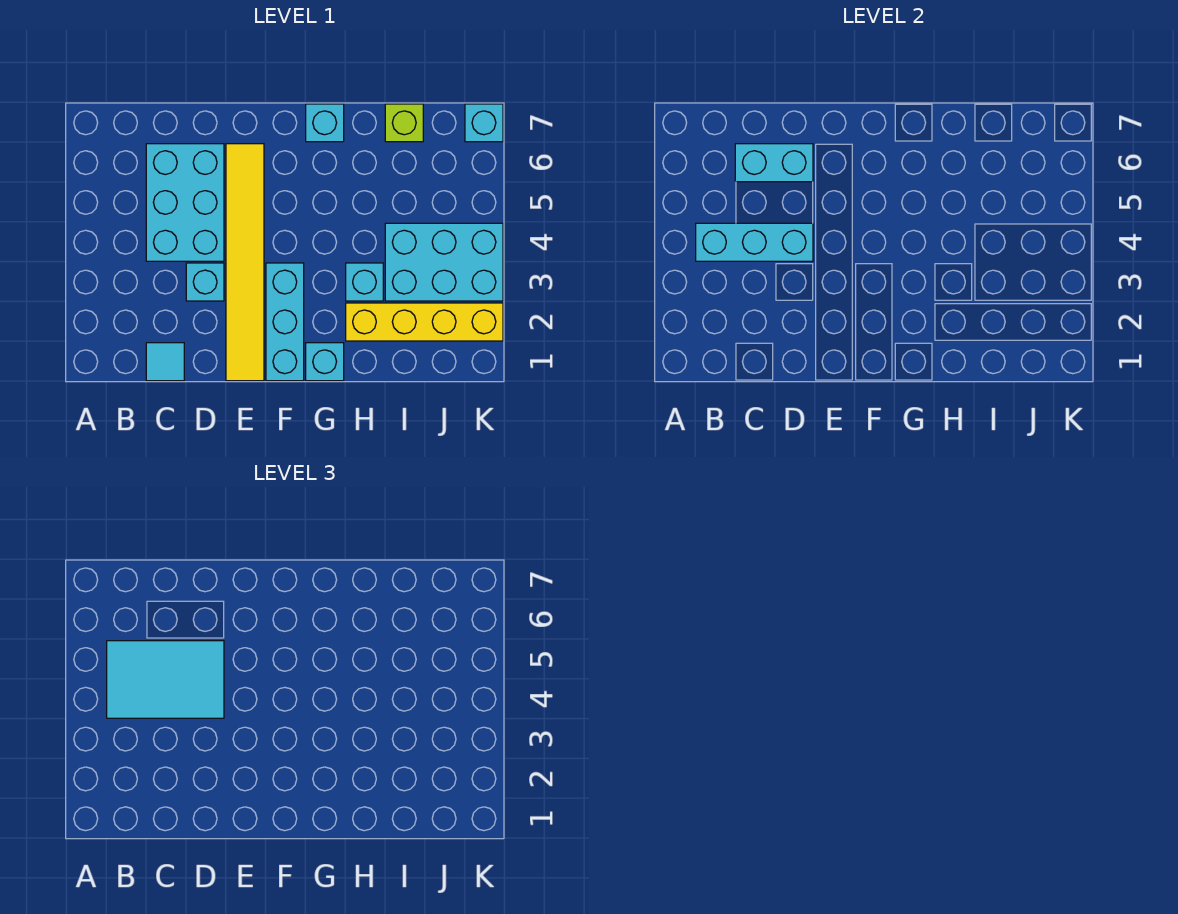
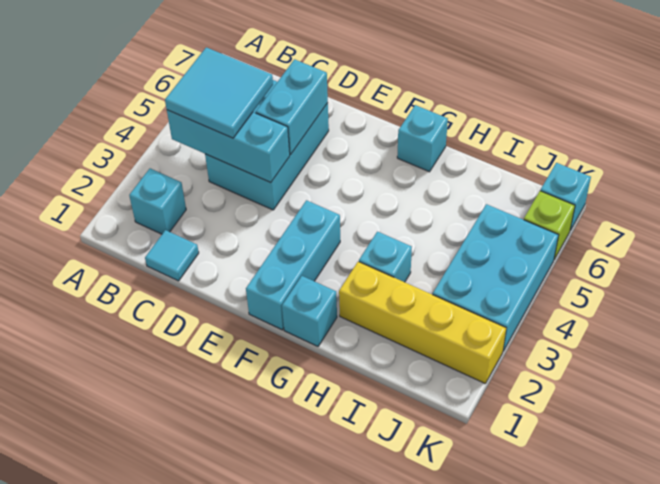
cyan 2x3 tile [107,641,224,718] -> cyan 2x2 tile [165,47,273,138]
cyan 1x2 brick [735,144,813,182] -> cyan 1x2 brick turned to [256,59,328,155]
cyan 1x1 brick [186,263,224,301] -> cyan 1x1 brick moved to [129,168,186,234]
yellow 1x6 tile [226,144,264,381] -> none
cyan 2x3 brick [385,223,503,301] -> cyan 2x3 brick turned to [432,204,558,351]
lime 1x1 brick [385,104,423,142] -> lime 1x1 brick moved to [524,191,575,259]

